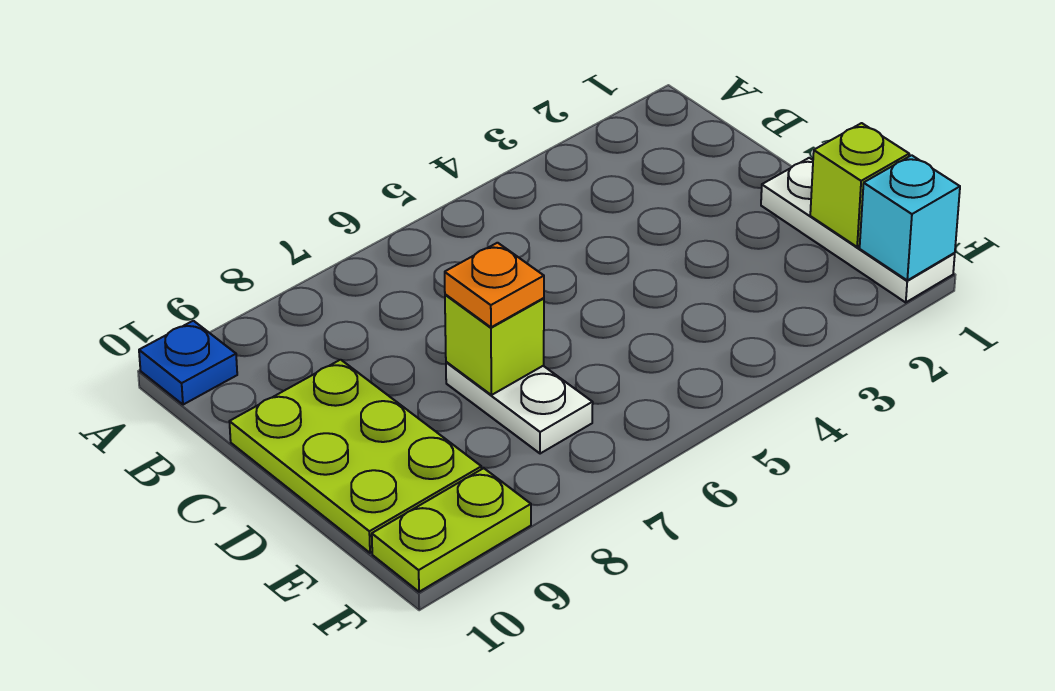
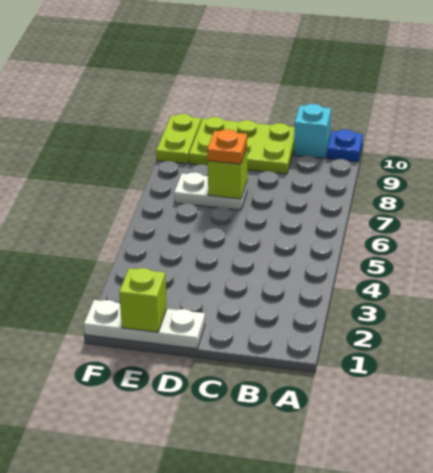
cyan 1x1 brick [860,155,960,280] -> cyan 1x1 brick moved to [294,104,331,159]

